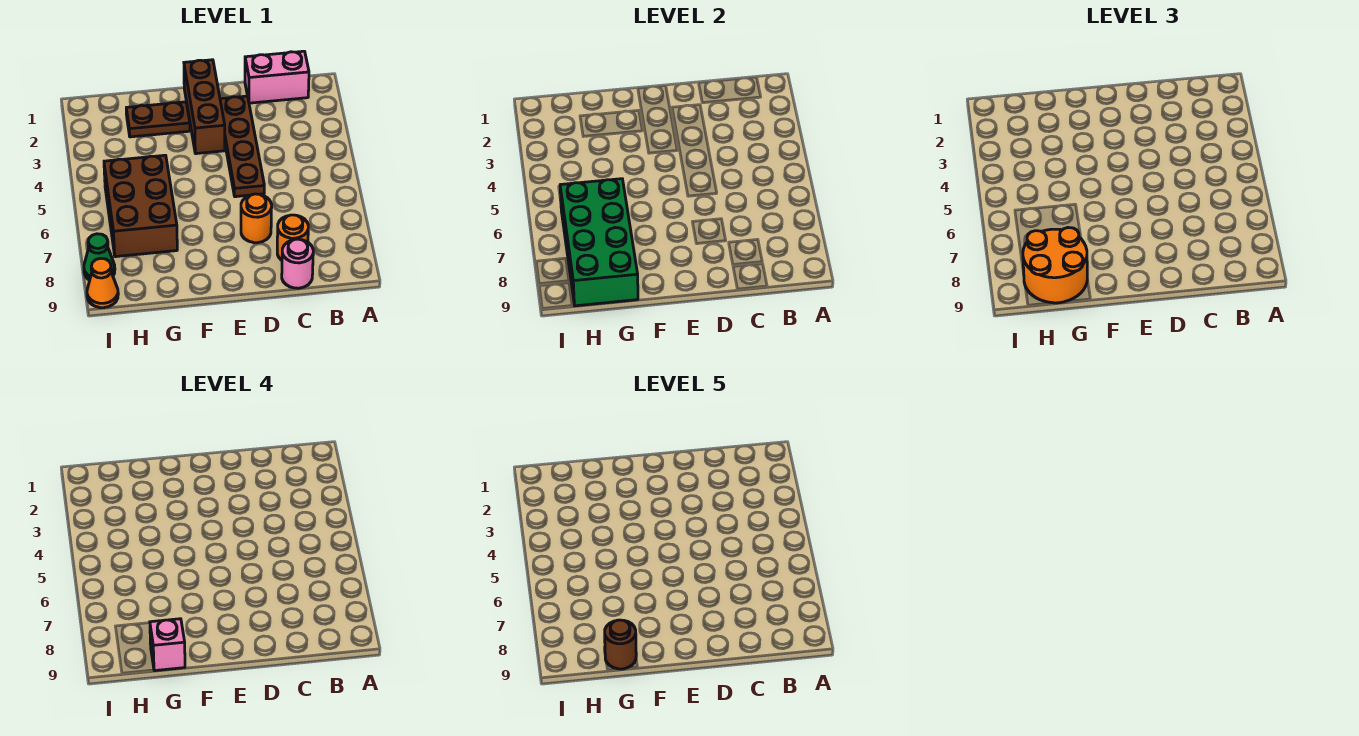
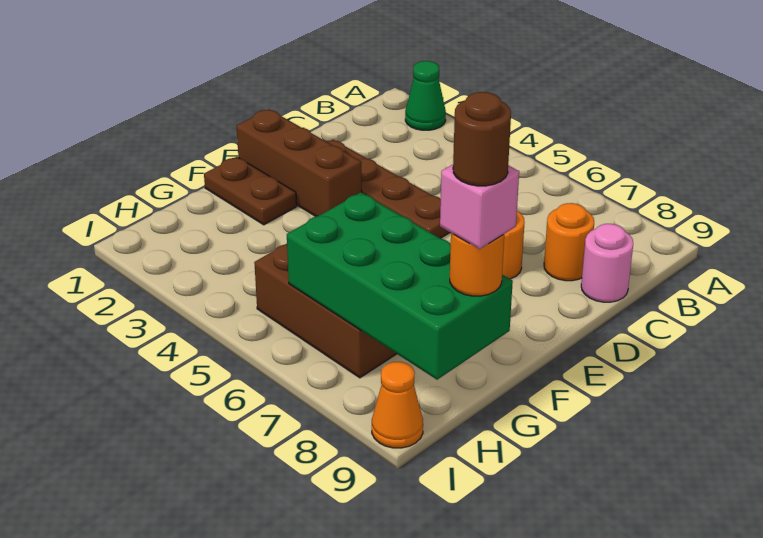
pink 1x2 brick [245,51,309,103] -> none
brown 1x2 plate [126,102,190,137] -> brown 1x2 plate turned to [204,157,297,225]
orange 2x2 round brick [1023,228,1087,303] -> orange 1x1 round brick [450,233,504,296]
green 1x1 cone [84,234,115,280] -> green 1x1 cone moved to [405,61,446,130]

